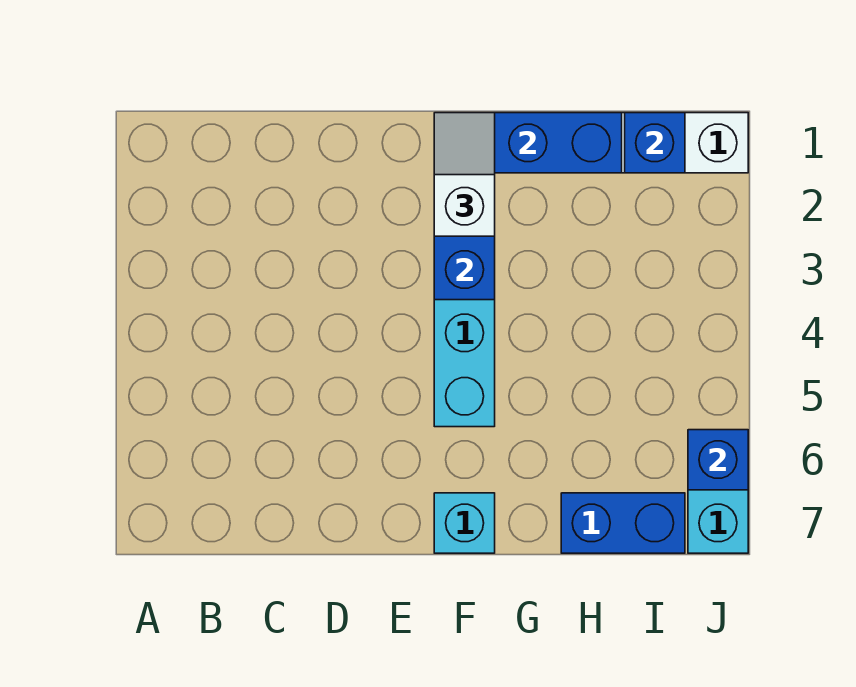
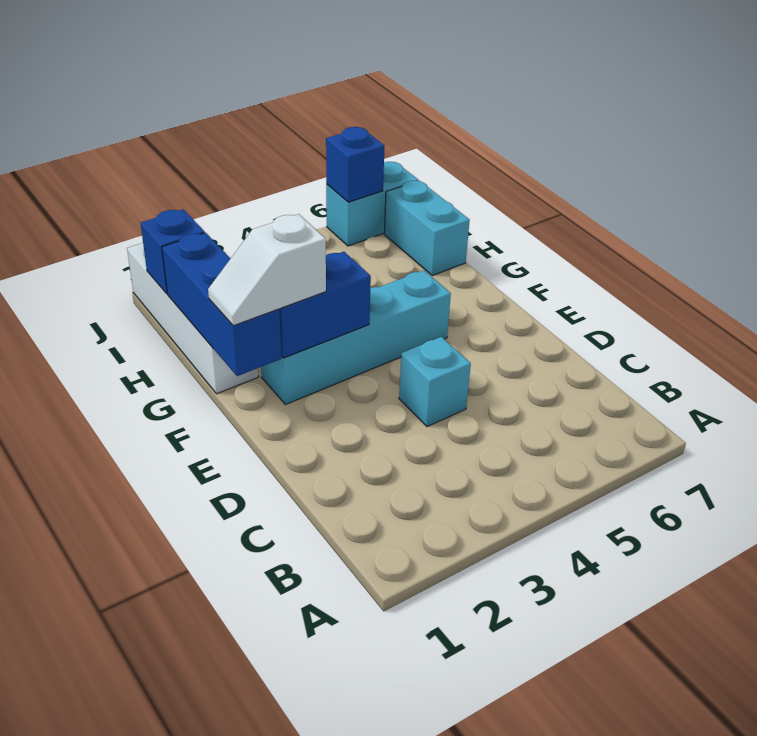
cyan 1x1 brick [434,493,495,553] -> cyan 1x1 brick moved to [399,337,471,427]
blue 1x2 brick [561,493,685,553] -> cyan 1x2 brick [384,181,470,275]

